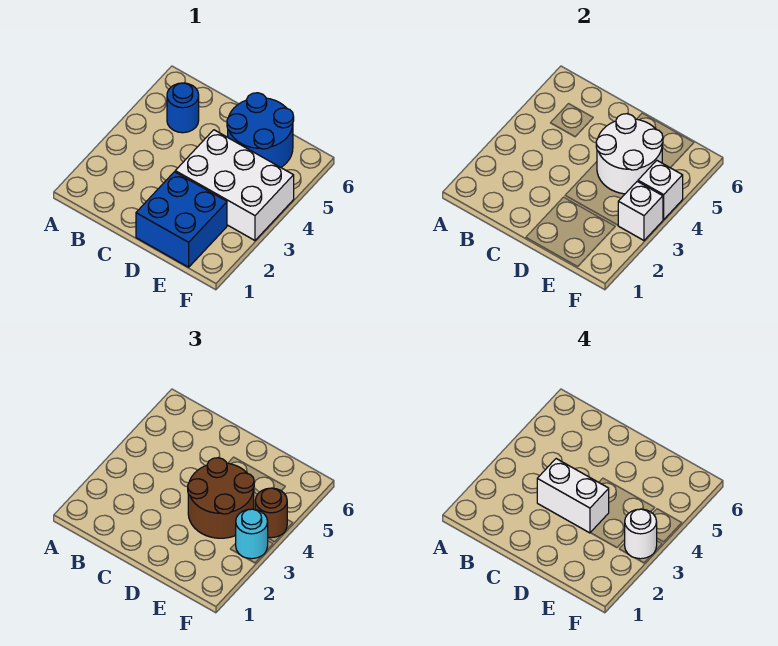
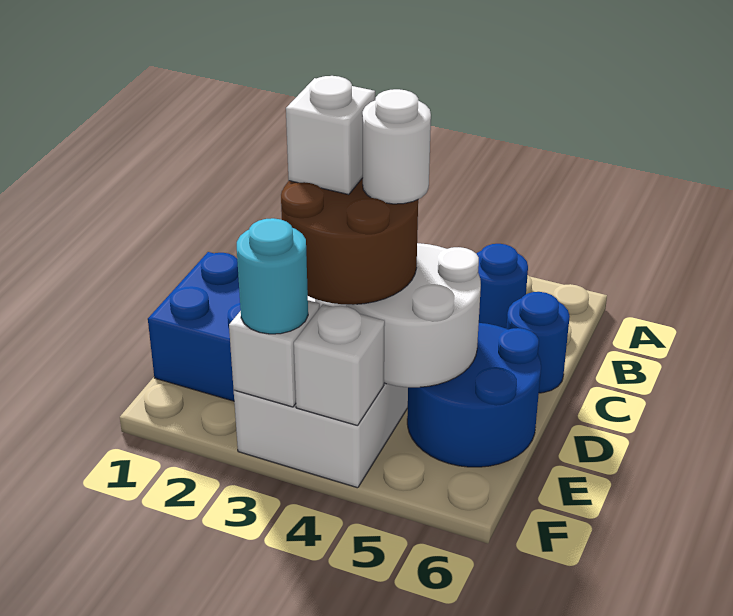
white 1x2 brick [537,459,609,533] -> white 1x1 brick [286,76,375,195]
none -> blue 1x1 round brick [506,292,570,393]
white 1x1 round brick [625,509,657,559] -> white 1x1 round brick moved to [362,89,431,204]
brown 1x1 round brick [255,488,287,538] -> none

